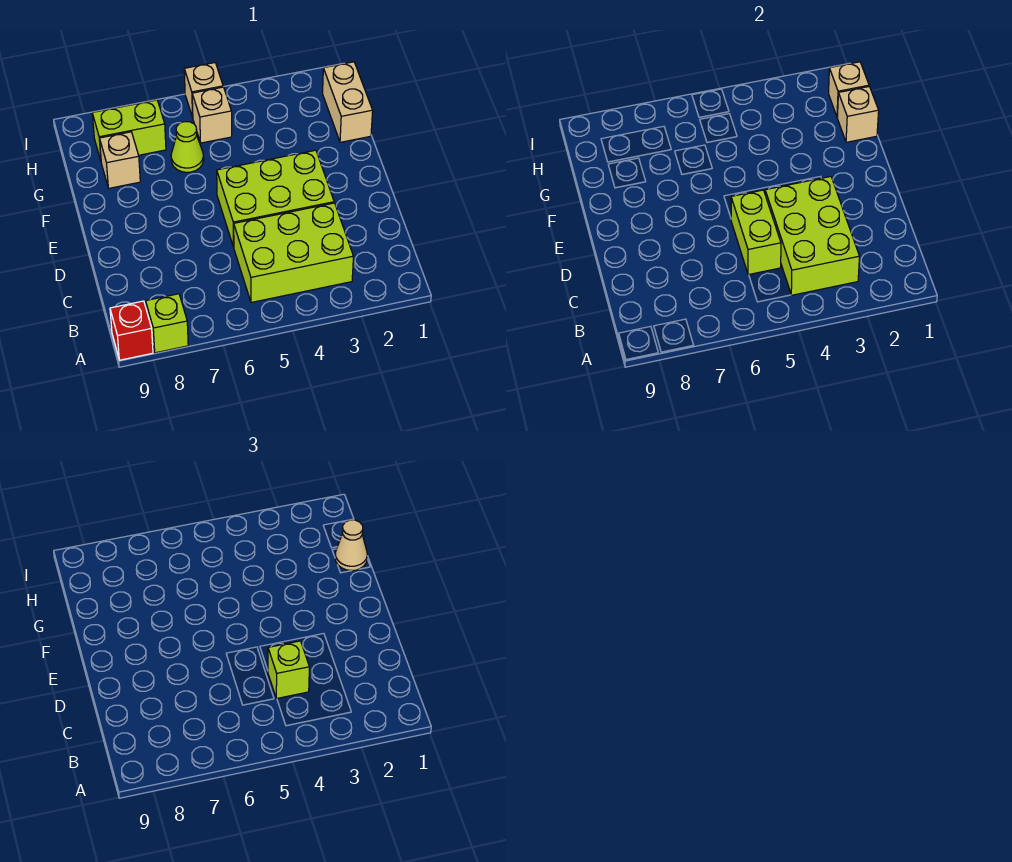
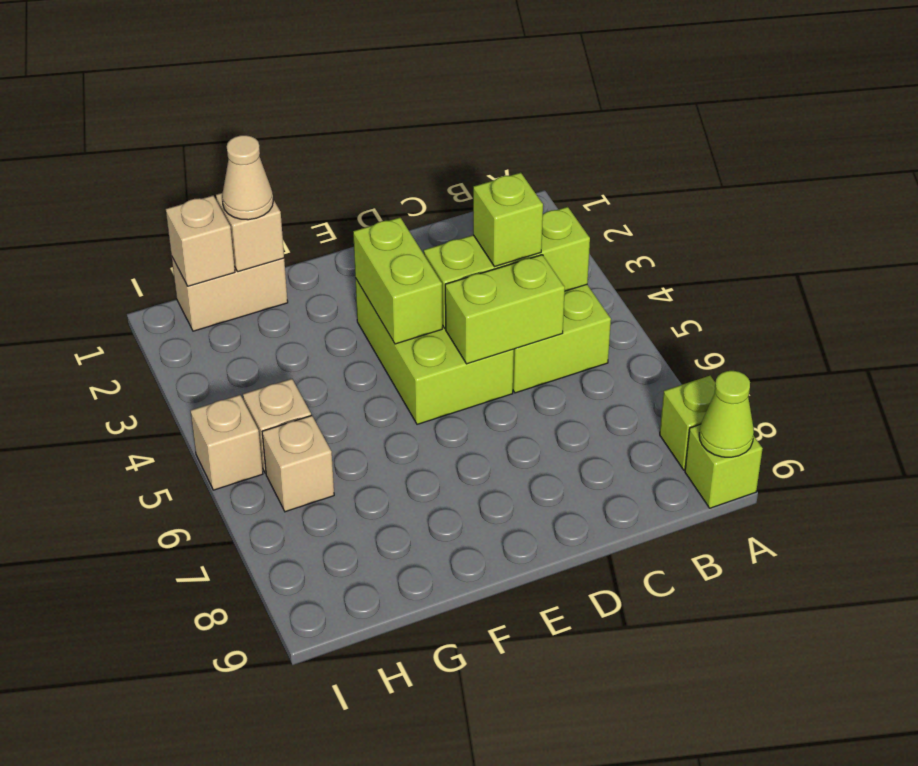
red 1x1 brick [110,301,153,360] -> lime 1x1 brick [685,424,763,508]
lime 2x3 brick [765,177,860,295] -> lime 1x3 brick [424,207,590,328]
lime 1x1 cone [171,122,204,172] -> lime 1x1 cone moved to [699,371,754,457]
tan 1x1 brick [100,132,140,188] -> tan 1x1 brick moved to [262,415,334,512]
lime 1x2 brick [92,100,166,160] -> lime 1x2 brick moved to [353,218,442,344]

